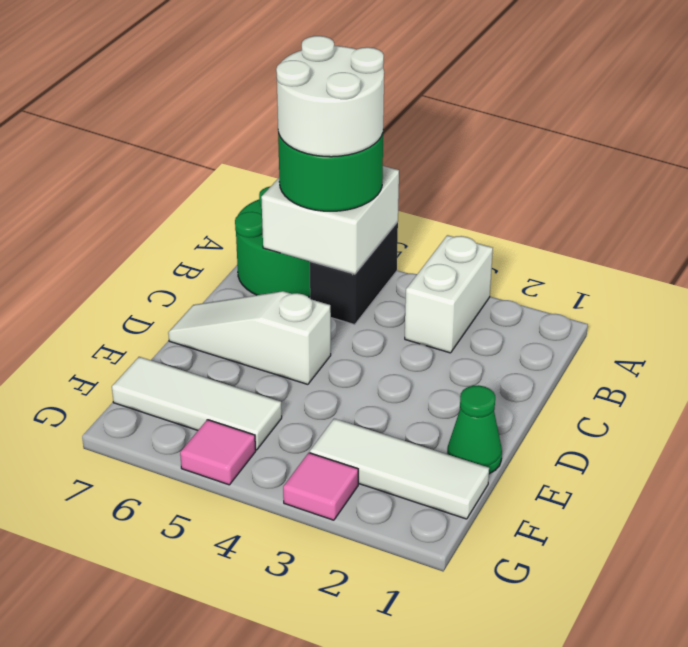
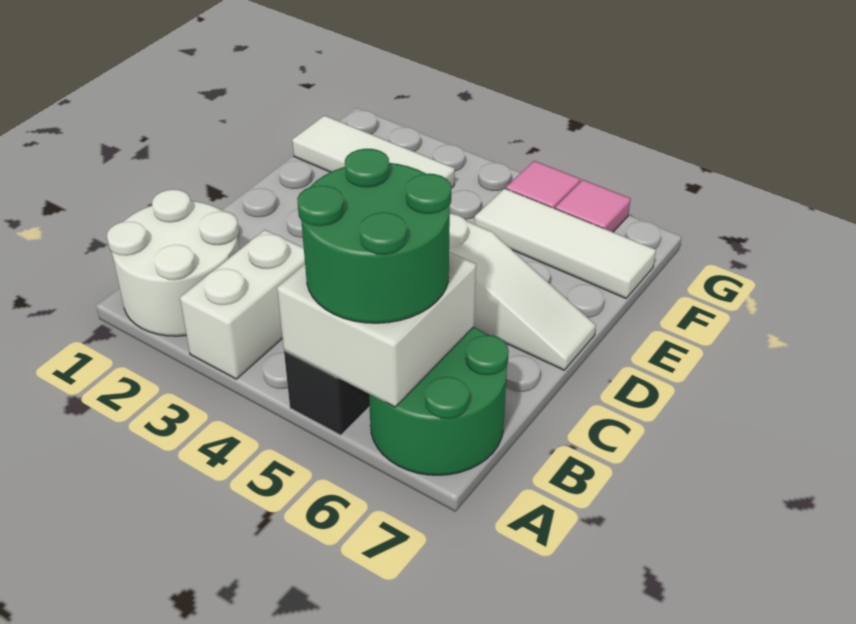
white 2x2 round brick [276,36,384,157] -> white 2x2 round brick moved to [107,189,239,336]
green 1x1 cone [447,385,502,474] -> none
pink 1x1 tile [283,453,358,520] -> pink 1x1 tile moved to [555,180,631,232]

